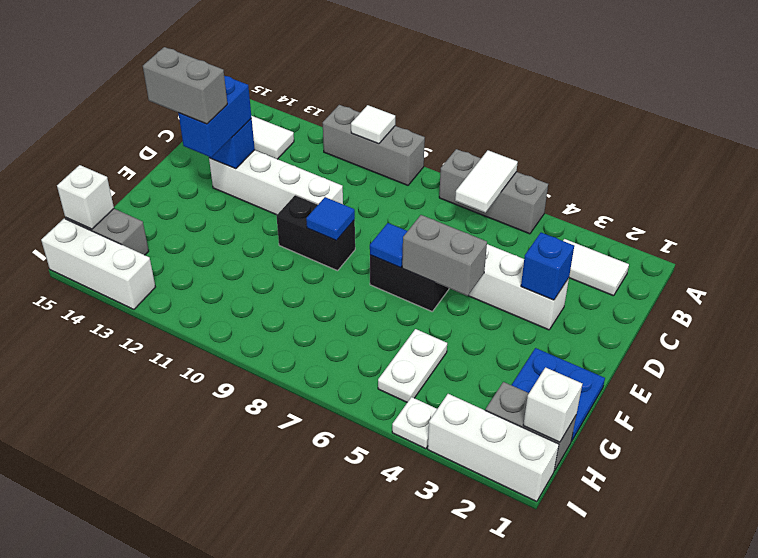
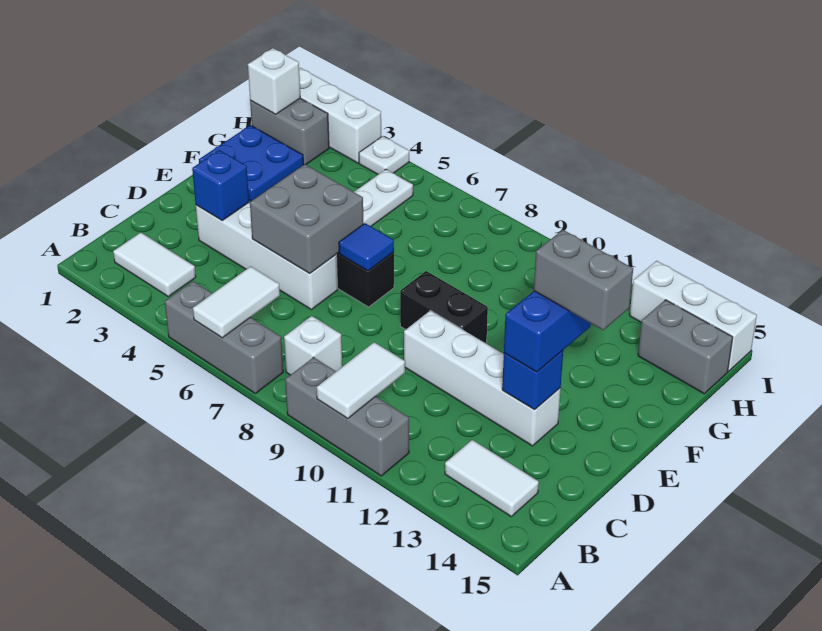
white 1x1 tile [351,105,395,144] -> white 1x2 tile [317,342,405,419]
grey 1x2 brick [402,215,487,296] -> grey 2x2 brick [250,164,363,274]
blue 1x1 tile [306,197,355,241] -> none
white 1x1 brick [57,165,114,229] -> white 1x1 brick moved to [284,316,342,375]

